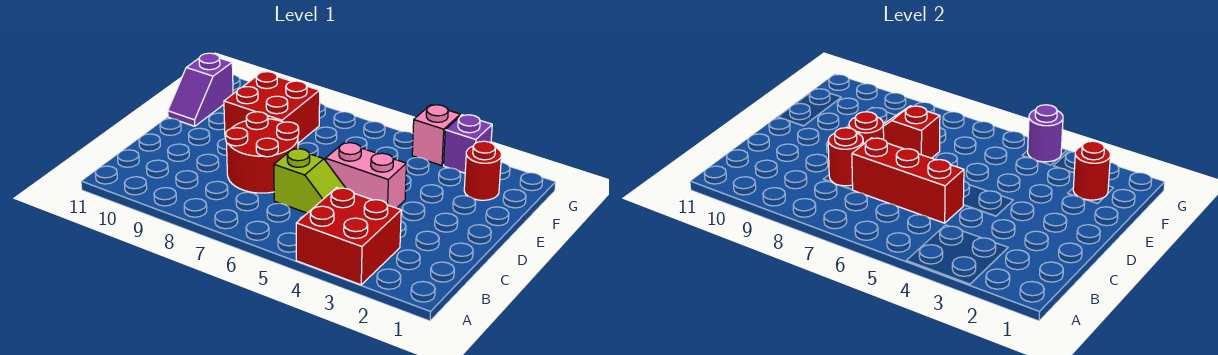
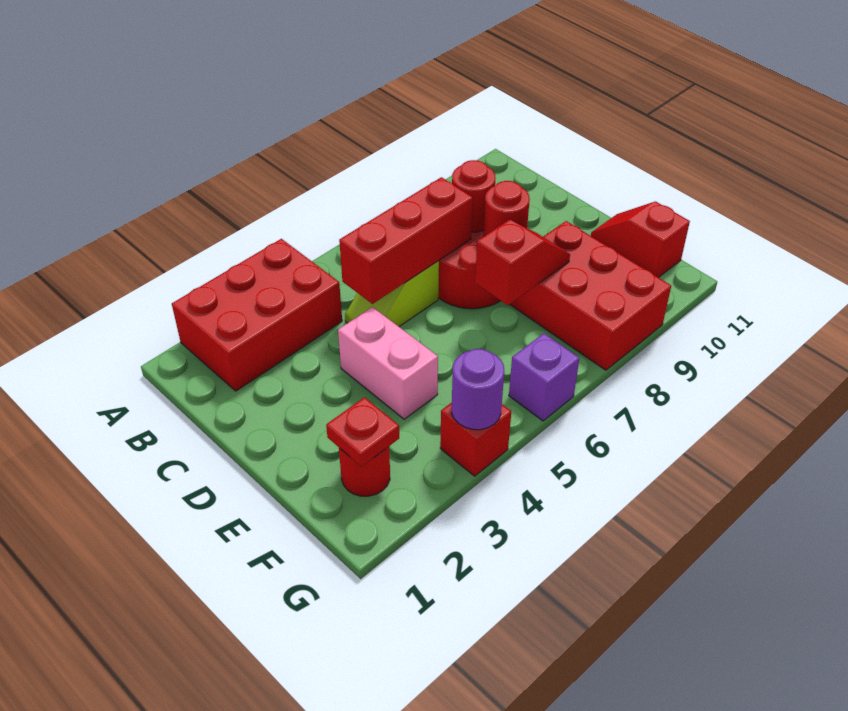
red 2x2 brick [296,188,401,285] -> red 2x3 brick [172,239,342,391]
pink 1x2 brick [326,142,406,208] -> pink 1x2 brick turned to [338,307,438,419]
red 2x2 brick [224,72,320,143] -> red 2x3 brick [510,221,671,370]
purple 1x2 slope [168,53,233,126] -> red 1x2 slope [591,201,690,278]
red 1x1 round brick [1073,141,1110,200] -> red 1x1 plate [326,397,399,467]
purple 1x1 brick [444,115,492,173] -> purple 1x1 brick moved to [509,333,579,421]
pink 1x1 brick [412,105,460,166] -> red 1x1 brick [440,403,511,476]

